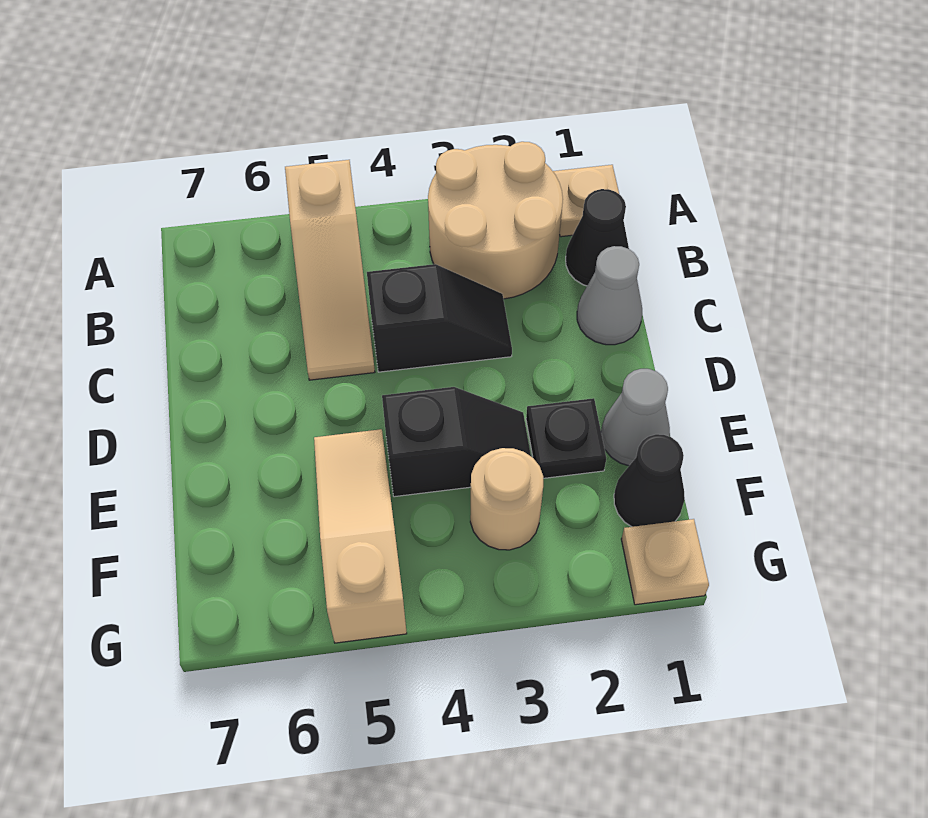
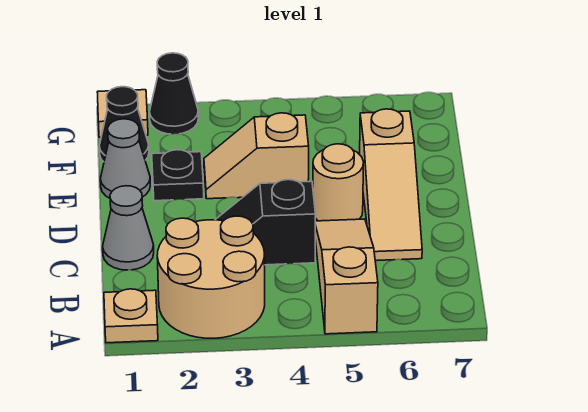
black 1x1 cone [566,189,629,286] -> black 1x1 cone moved to [150,53,198,134]
black 1x2 slope [382,387,531,497] -> tan 1x2 slope [204,113,309,199]
tan 1x3 slope [314,429,407,643] -> tan 1x3 slope moved to [360,109,422,261]
tan 1x1 round brick [470,448,543,550] -> tan 1x1 round brick moved to [313,144,364,221]

